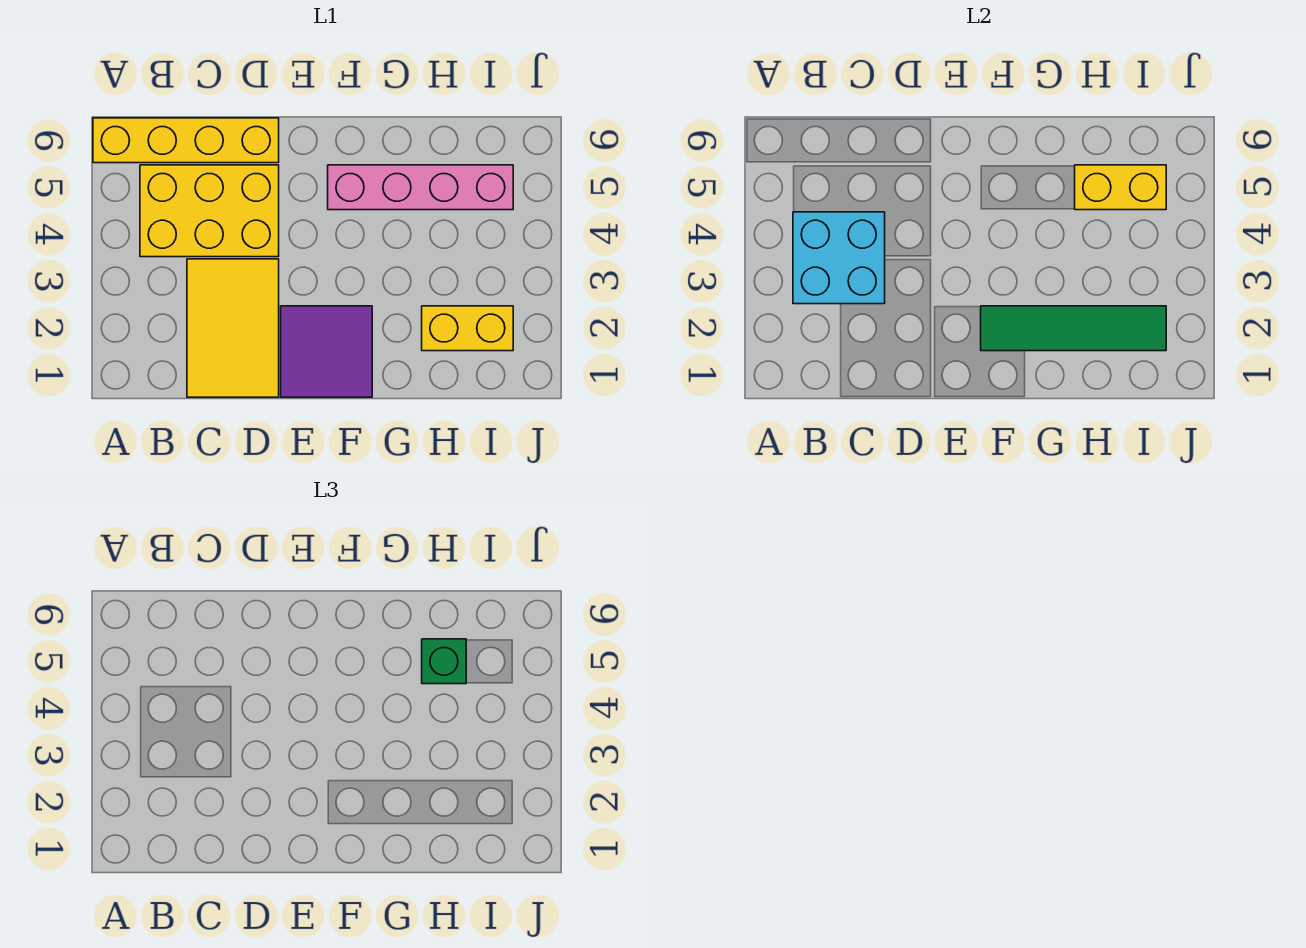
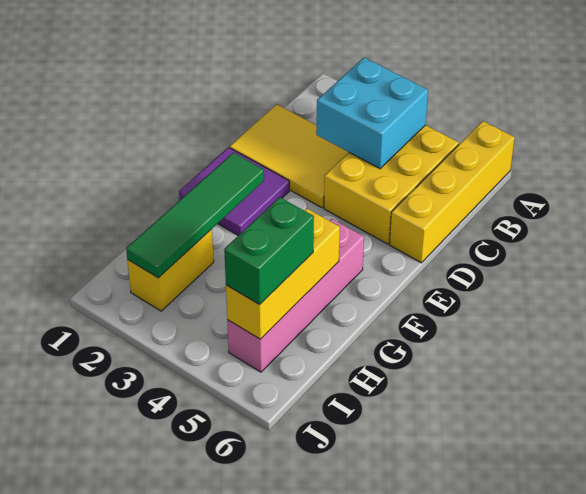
yellow 1x2 brick [1075,165,1166,210] -> yellow 1x3 brick [226,208,340,339]
green 1x1 brick [422,639,466,684] -> green 1x2 brick [224,197,314,305]

